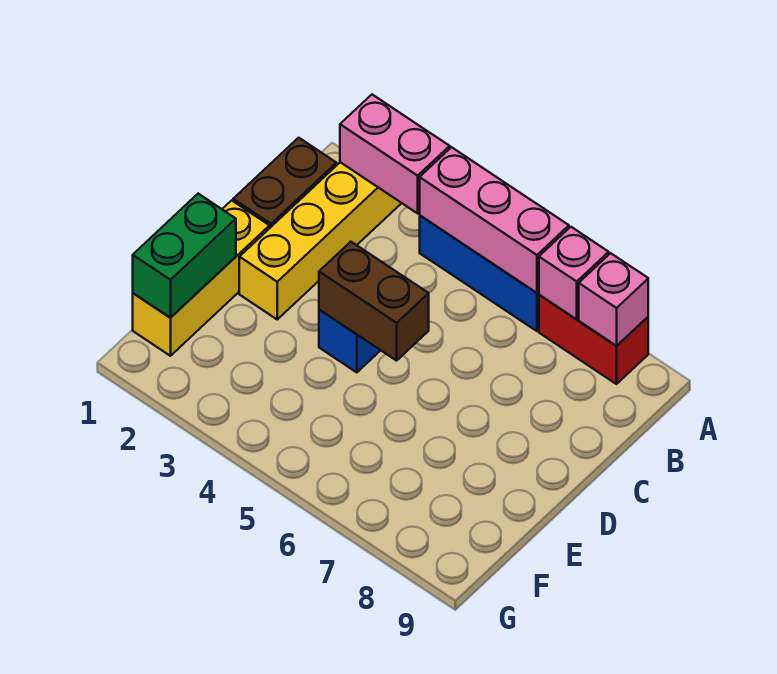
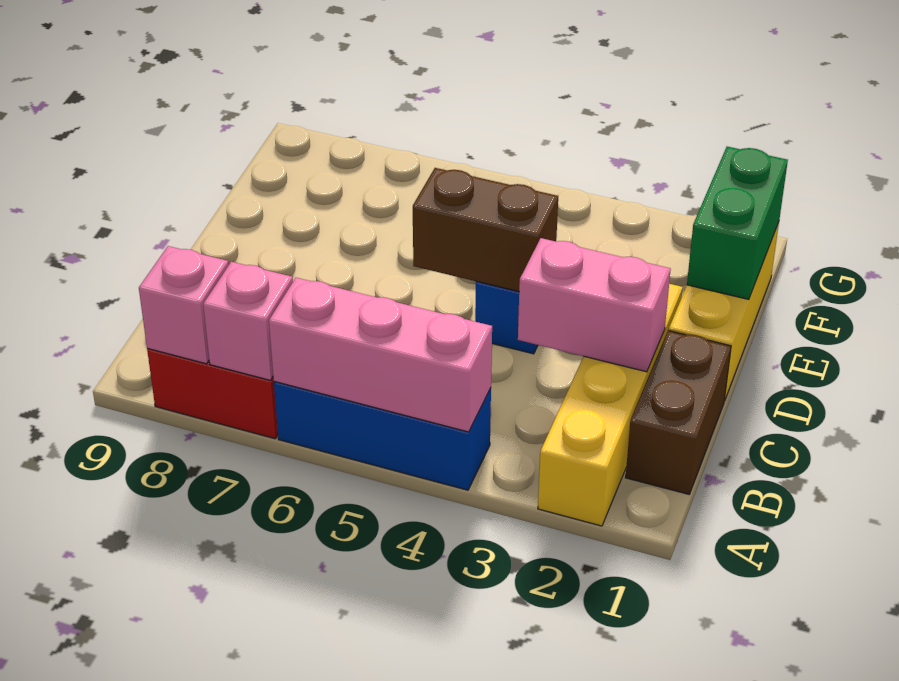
pink 1x2 brick [340,95,450,213] -> pink 1x2 brick moved to [518,238,671,372]

